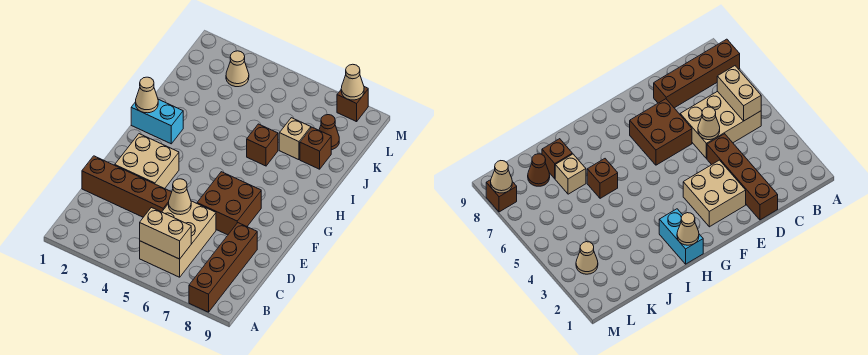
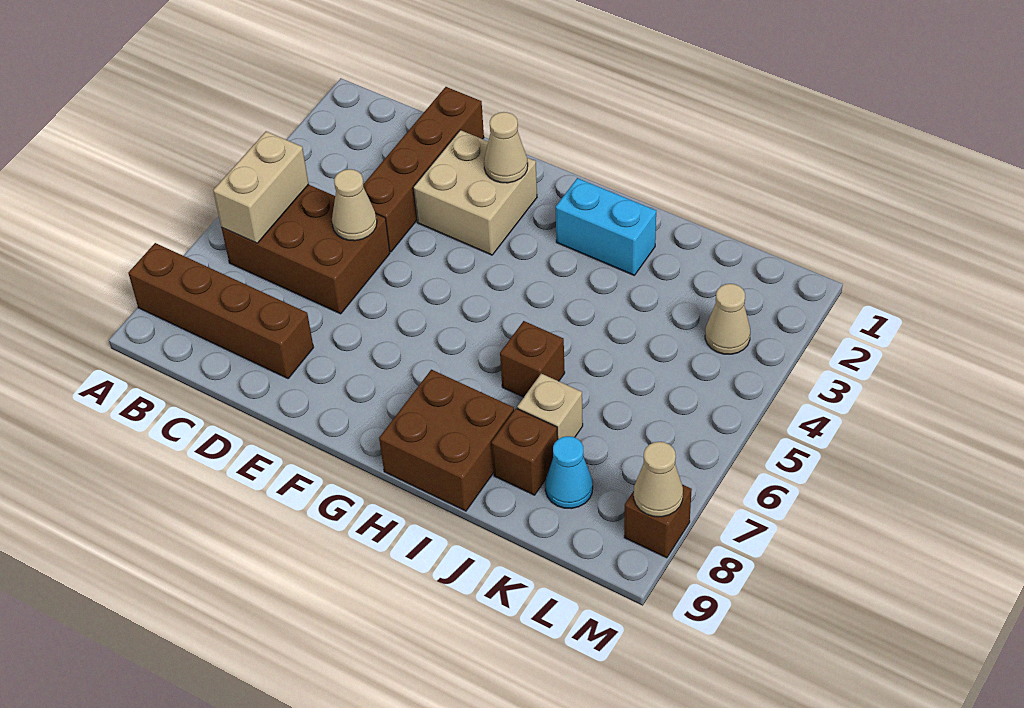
tan 2x3 brick [140,201,216,277] -> brown 2x3 brick [222,184,390,314]
brown 2x2 brick [197,172,261,235] -> brown 2x2 brick moved to [379,370,514,511]
cyan 1x2 brick [131,99,183,144] -> cyan 1x2 brick turned to [555,178,656,275]
tan 1x1 cone [136,77,158,113] -> tan 1x1 cone moved to [484,112,528,183]
brown 1x1 cone [319,115,339,150] -> cyan 1x1 cone [545,436,593,509]

